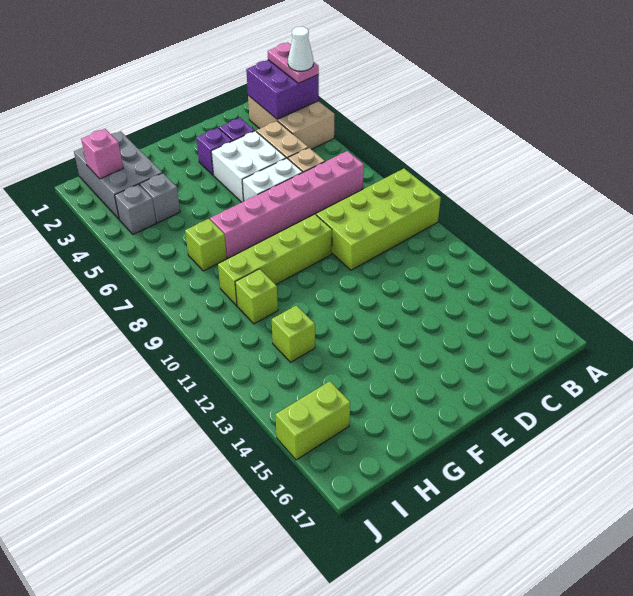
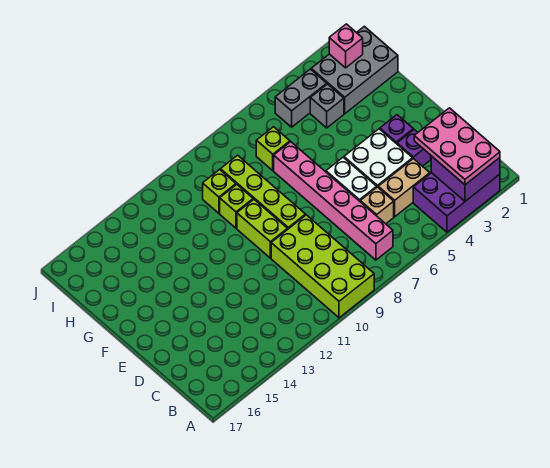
tan 2x3 brick [248,95,335,149] -> purple 2x3 brick [413,173,500,232]
pink 1x2 plate [268,42,319,83] -> pink 2x3 plate [414,108,500,185]
white 1x1 cone [288,27,313,71] -> none
lime 1x1 brick [272,305,315,362] -> lime 1x1 brick moved to [220,185,253,228]
grey 1x1 brick [115,184,156,235] -> grey 1x2 brick [275,69,327,127]
lime 1x2 brick [276,381,350,460] -> lime 1x2 brick moved to [237,200,288,258]

